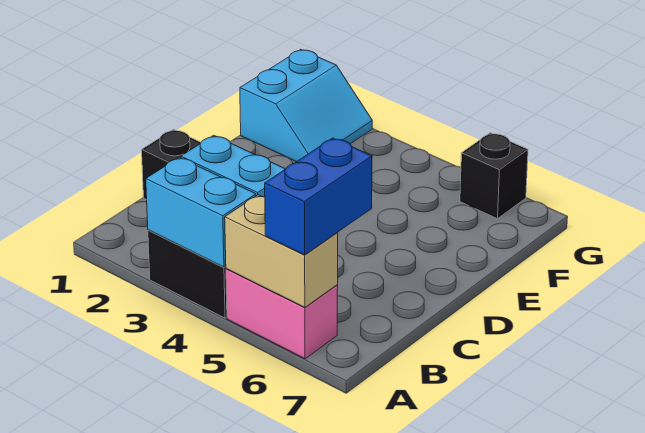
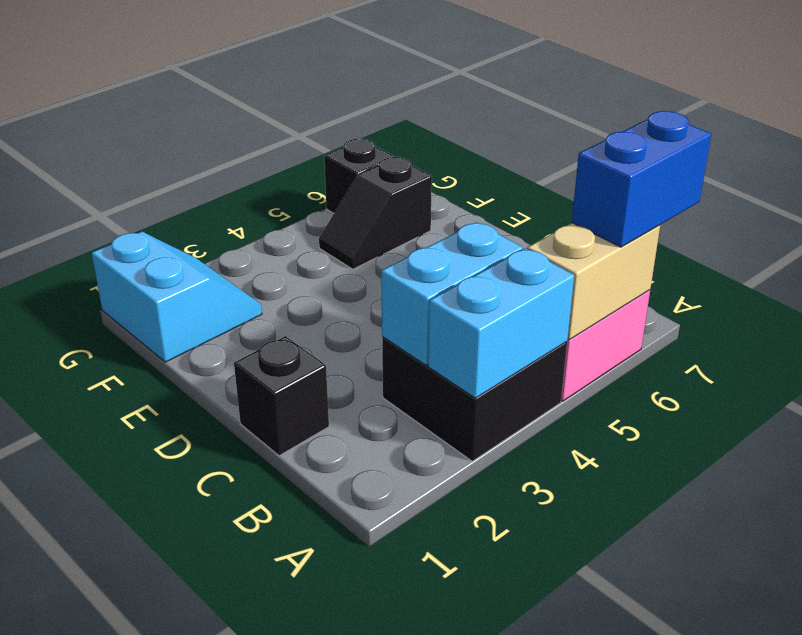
blue 1x2 brick [265,138,372,255] -> blue 1x2 brick turned to [572,111,711,247]
none -> black 1x2 slope [319,157,432,269]

